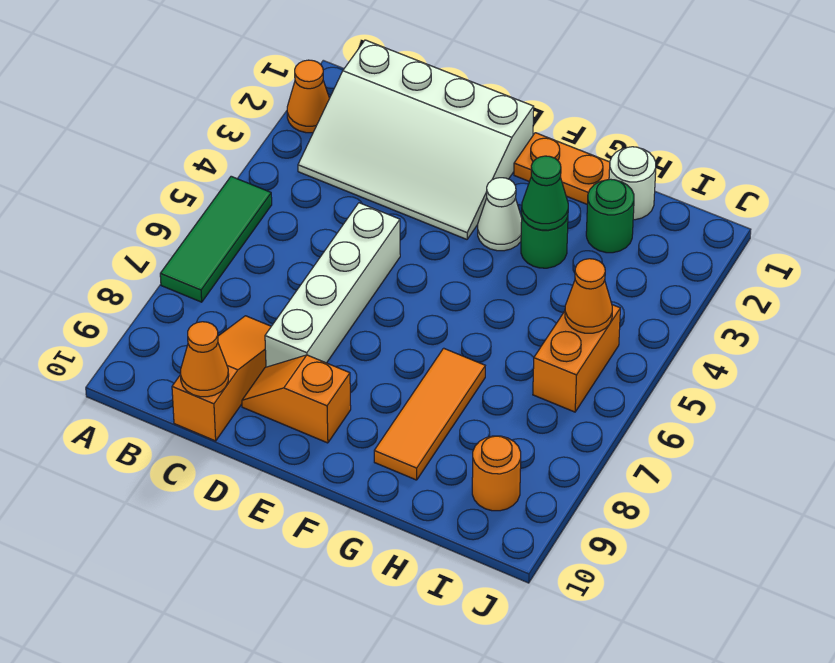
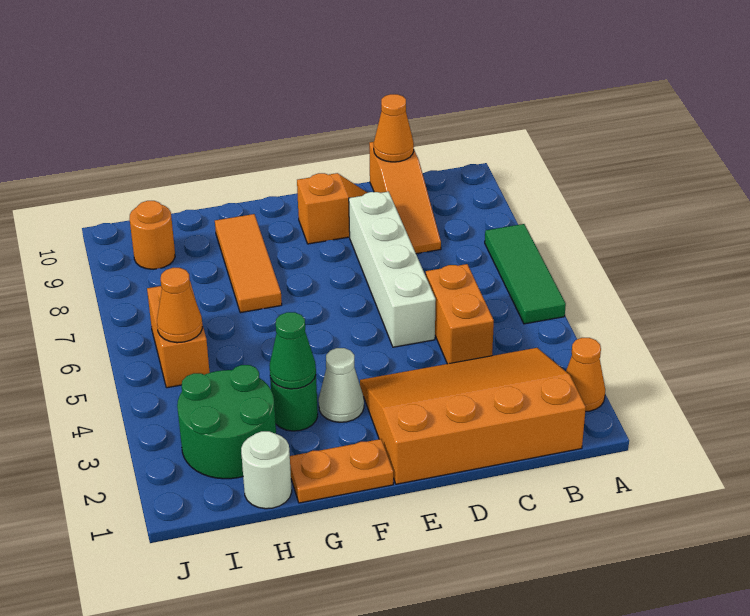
white 3x4 slope [298,40,534,239] -> orange 3x4 slope [360,348,586,484]
none -> orange 1x2 brick [426,264,494,364]
green 1x1 round brick [586,179,634,253] -> green 2x2 round brick [177,365,276,479]

